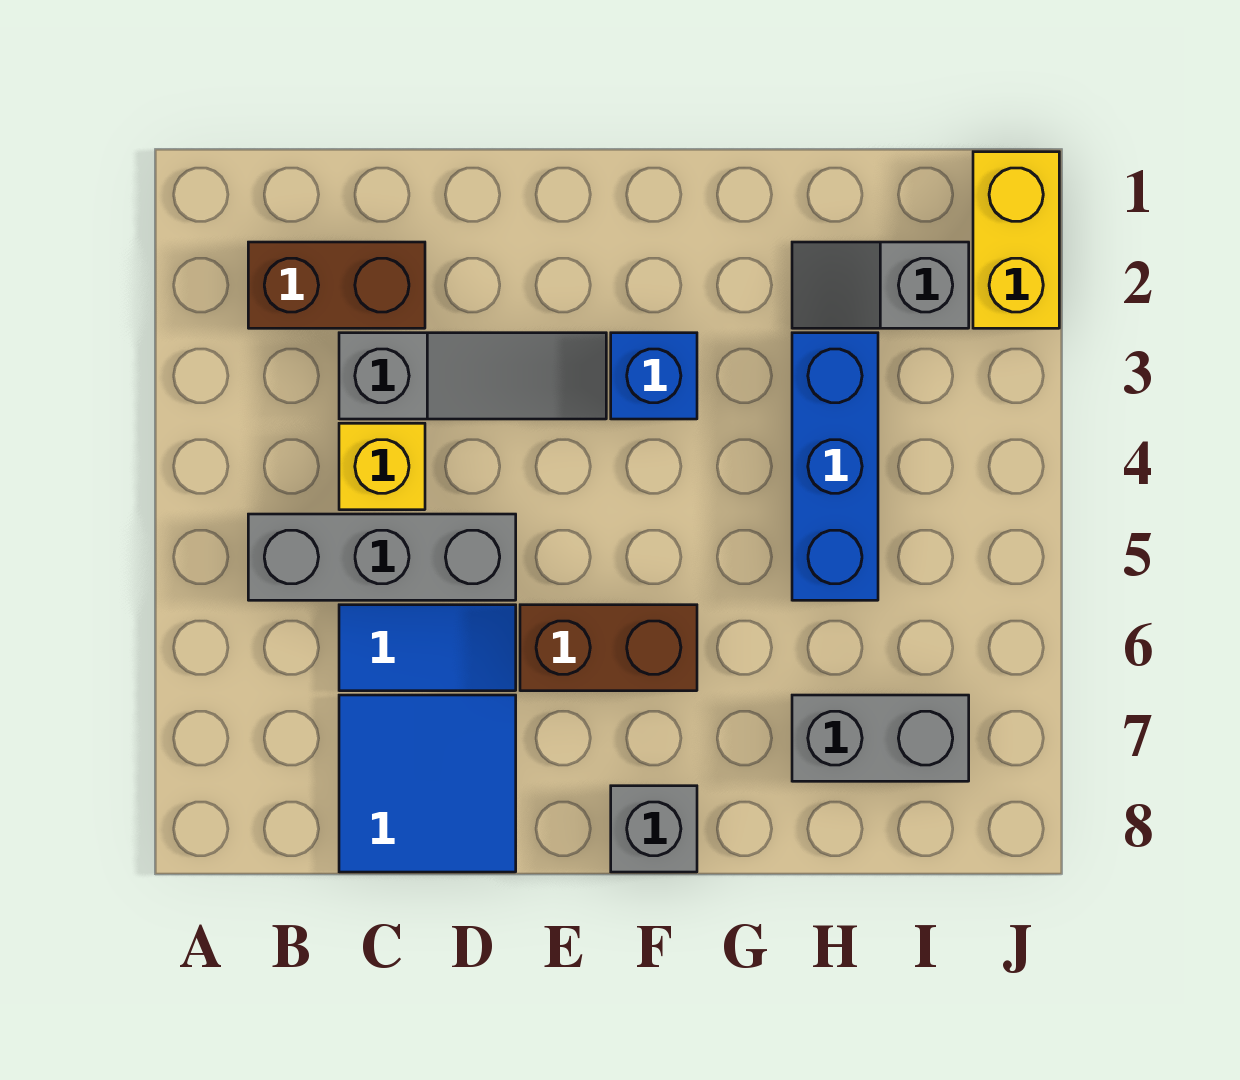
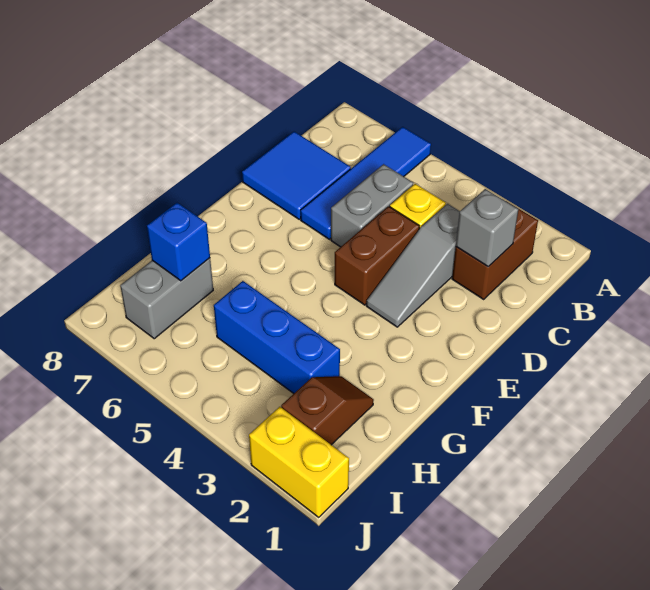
grey 1x3 brick [248,514,516,600] -> grey 1x2 brick [331,164,413,247]
blue 1x2 tile [339,605,516,691] -> blue 1x4 tile [301,127,431,239]
brown 1x2 brick [520,605,697,691] -> brown 1x2 brick moved to [335,206,419,305]
blue 1x1 brick [611,333,697,419] -> blue 1x1 brick moved to [147,203,210,281]
grey 1x1 brick [611,786,697,872] -> grey 1x1 brick moved to [456,189,518,267]
grey 1x2 slope [792,242,969,328] -> brown 1x2 slope [281,376,374,445]

